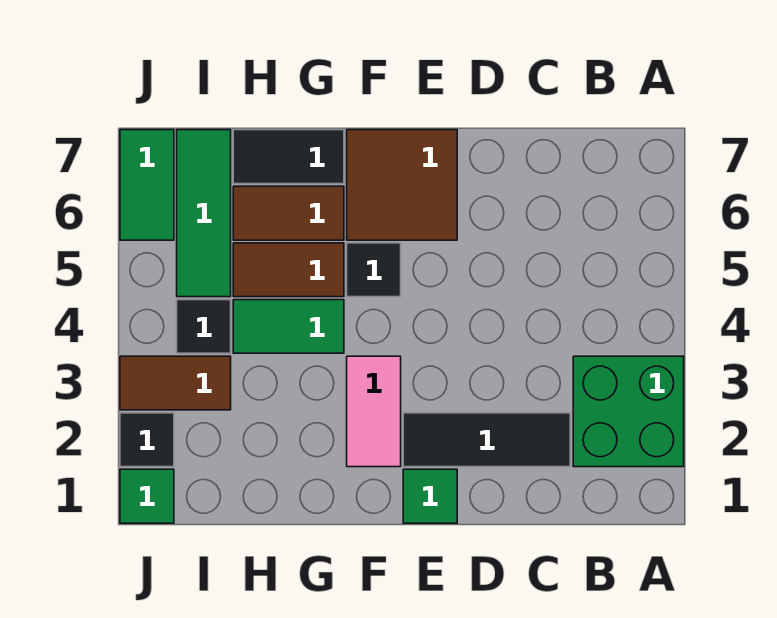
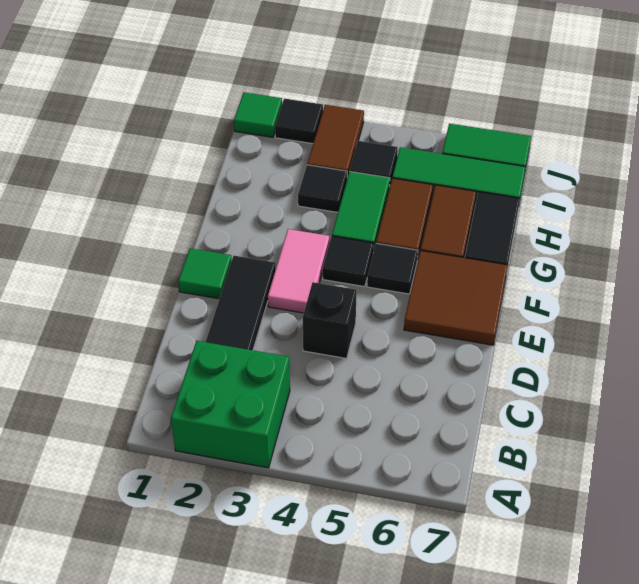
none -> black 1x1 brick [303,282,357,359]
pink 1x2 tile [347,356,401,467] -> pink 1x2 tile turned to [268,229,329,313]
none -> black 1x1 tile [323,236,374,287]
none -> black 1x1 tile [298,165,347,212]

